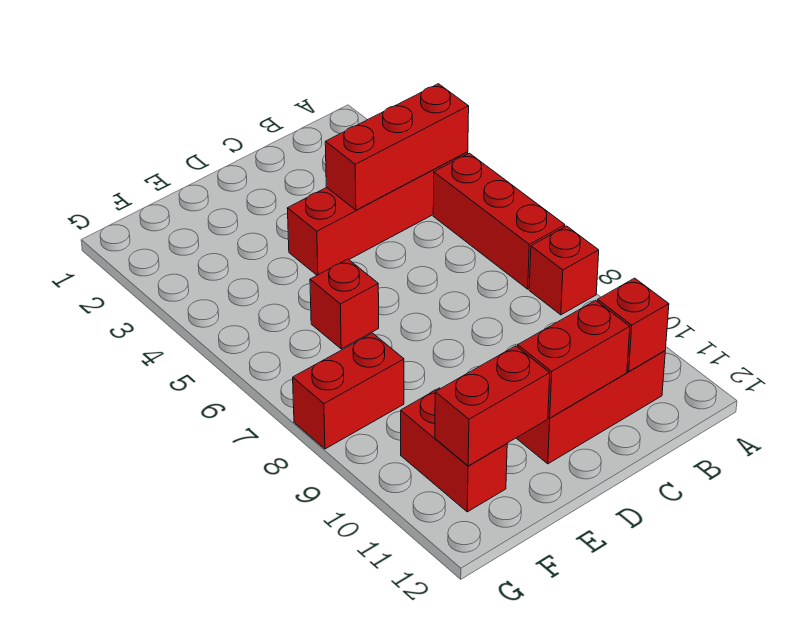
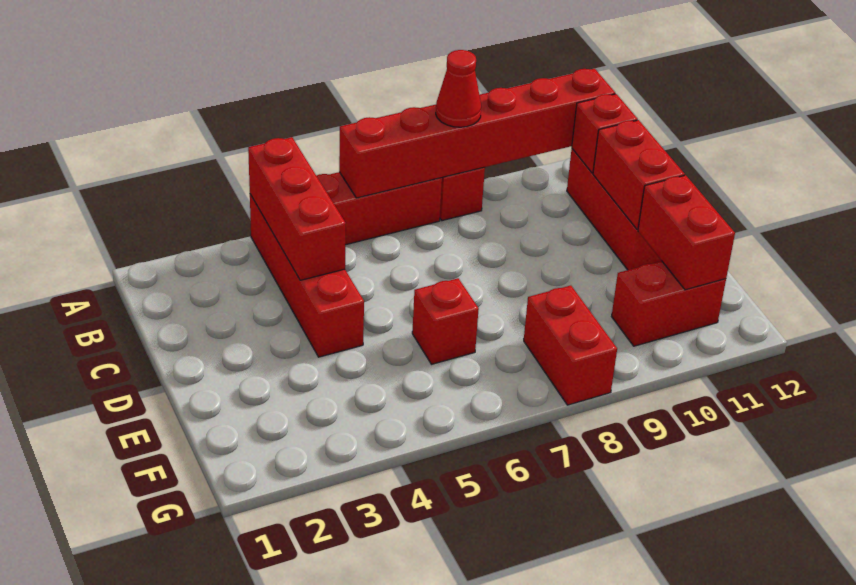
none -> red 1x6 brick [339,69,615,198]
none -> red 1x1 cone [436,50,481,127]

